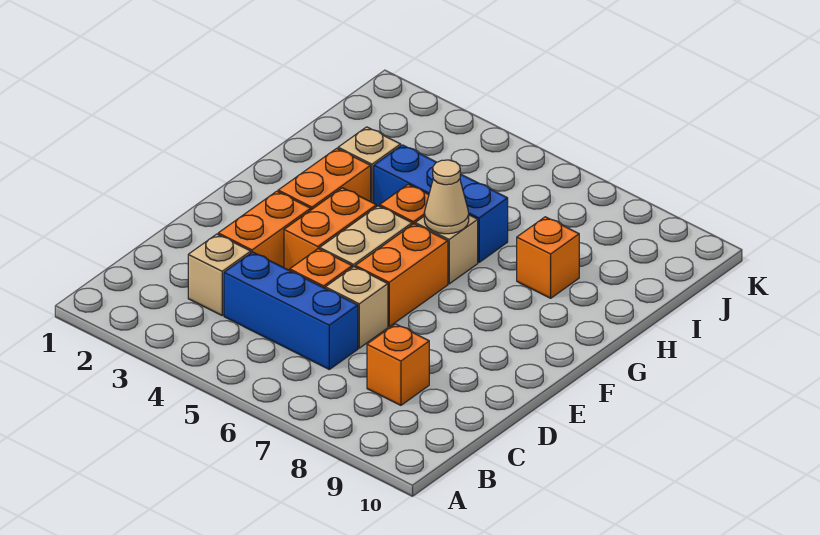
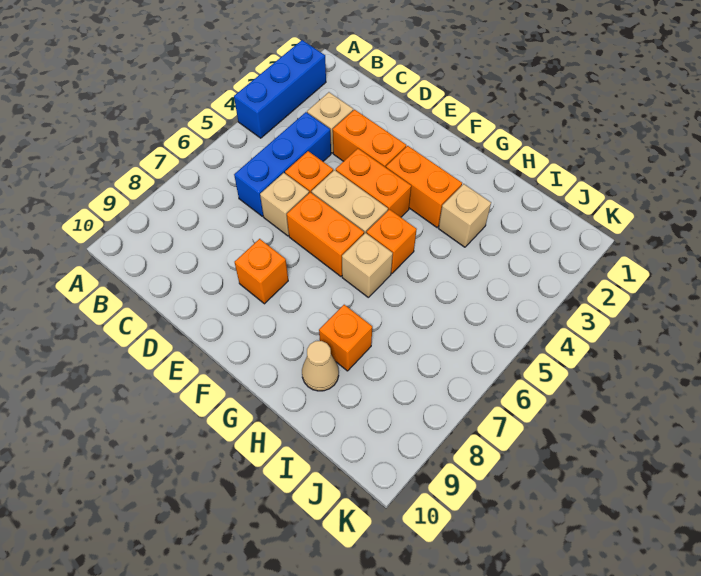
orange 1x1 brick [367,324,429,405] -> orange 1x1 brick moved to [235,239,288,304]
tan 1x1 cone [424,160,469,234] -> tan 1x1 cone moved to [302,341,339,391]
blue 1x3 brick [374,145,508,262] -> blue 1x3 brick moved to [234,40,326,138]

